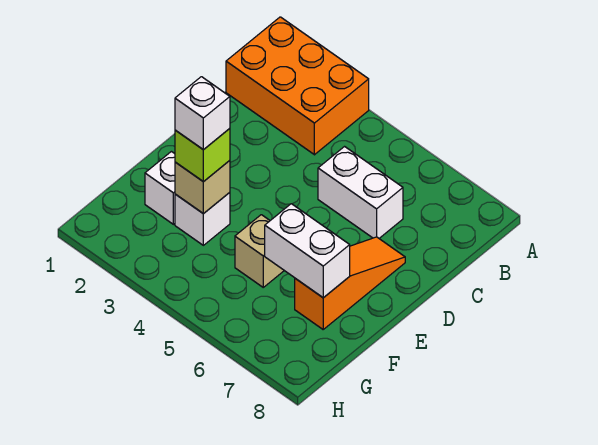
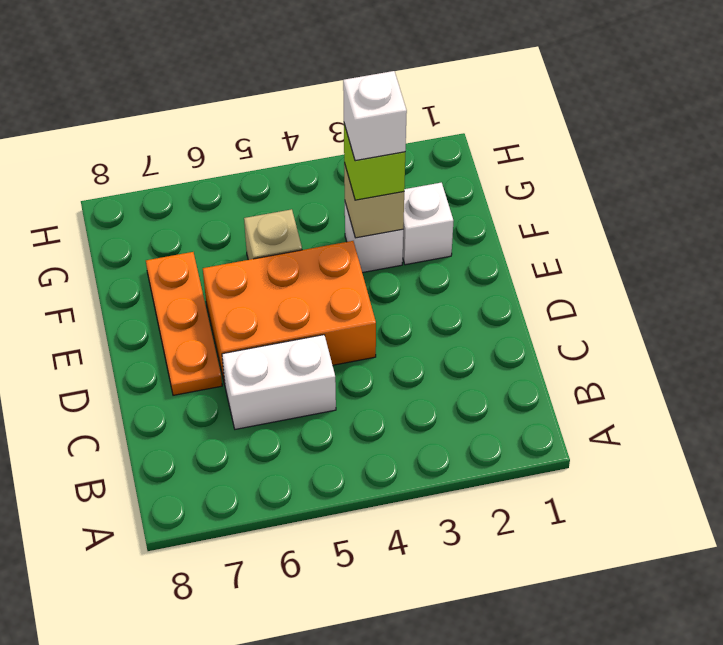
orange 2x3 brick [226,17,369,155] -> orange 2x3 brick moved to [203,241,376,384]
orange 1x3 slope [295,237,405,329] -> orange 1x3 plate [146,252,222,395]
white 1x2 brick [265,204,350,298] -> none

